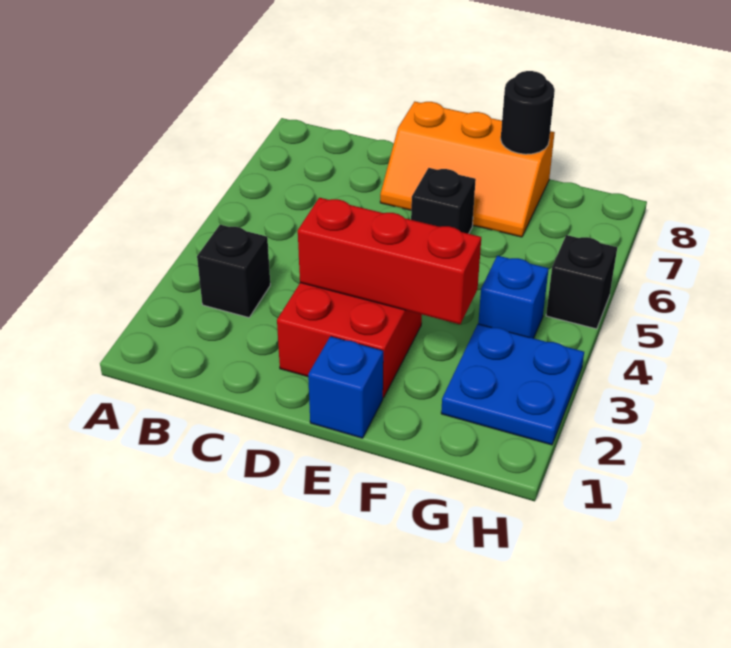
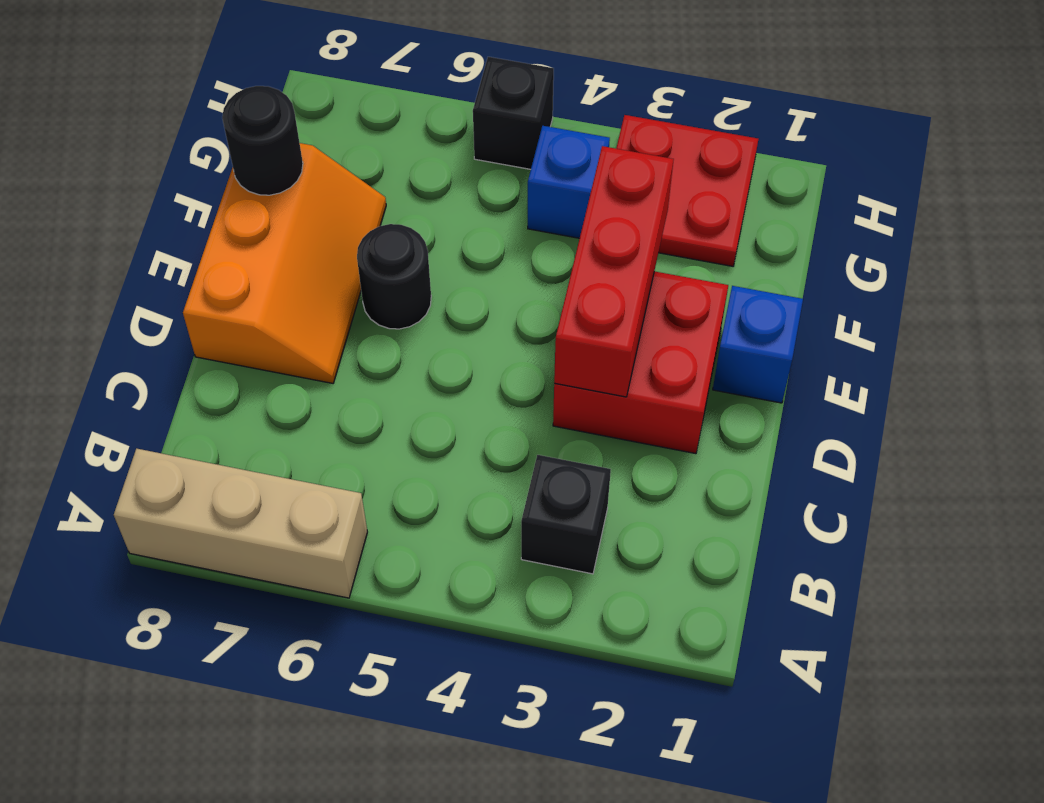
none -> tan 1x3 brick [114,449,367,598]
black 1x1 brick [411,168,476,234] -> black 1x1 round brick [357,224,431,329]
blue 2x2 plate [441,324,584,445] -> red 2x2 plate [616,115,758,266]

